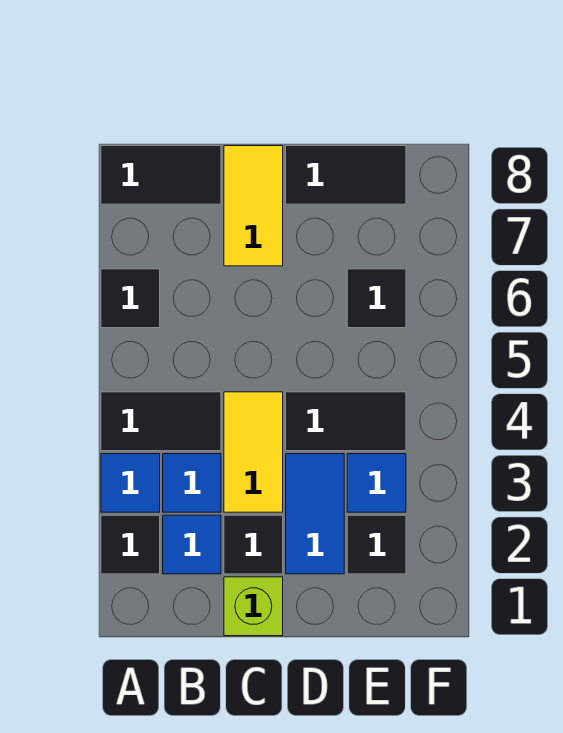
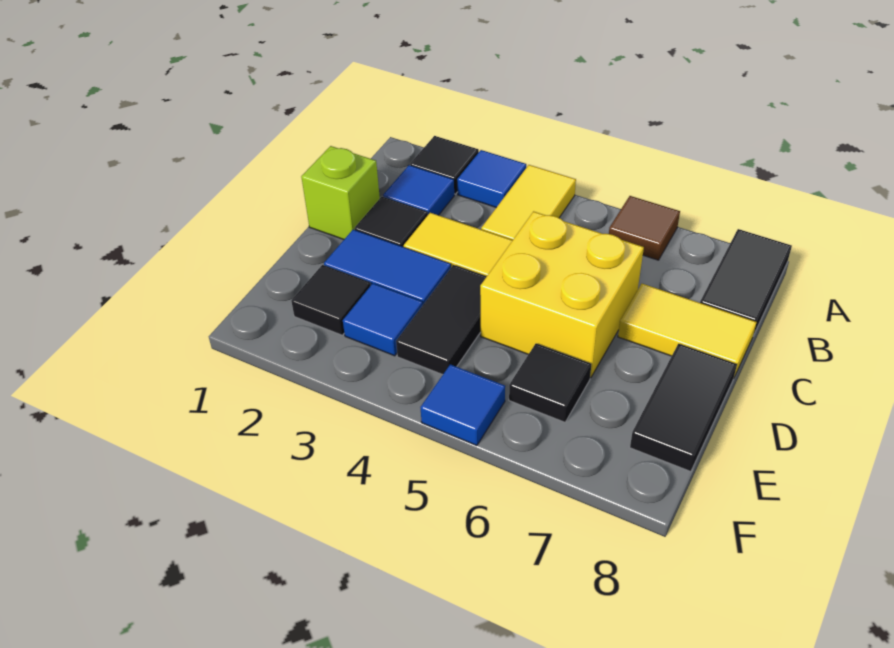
black 1x2 tile [101,392,221,451] -> yellow 1x2 tile [481,165,576,240]
black 1x1 tile [101,269,160,328] -> brown 1x1 tile [609,196,680,260]
blue 1x1 tile [163,454,221,512] -> blue 1x1 tile moved to [420,364,505,445]
none -> yellow 2x2 brick [480,211,644,378]

